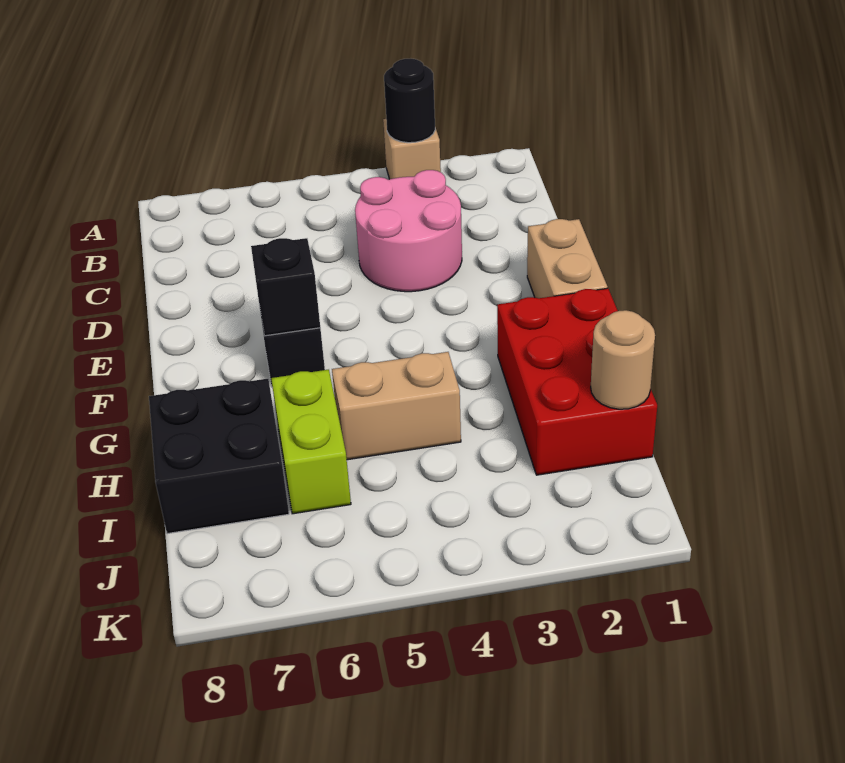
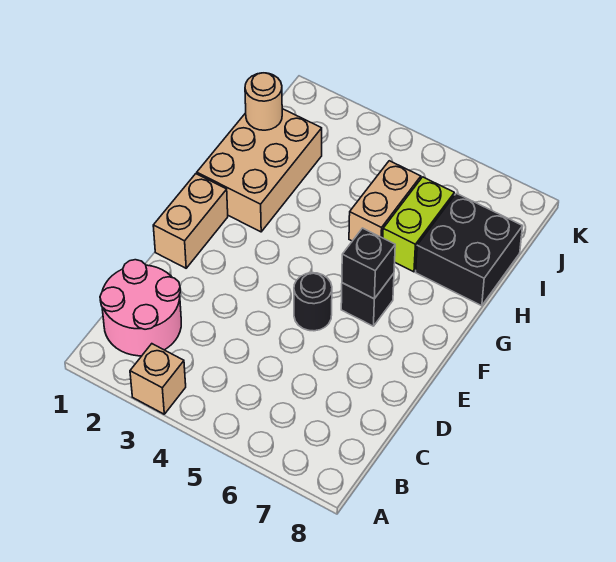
black 1x1 round brick [384,59,435,143] -> black 1x1 round brick moved to [294,273,332,331]
pink 2x2 round brick [355,170,462,292] -> pink 2x2 round brick moved to [100,260,181,356]
red 2x3 brick [497,288,657,475] -> tan 2x3 brick [197,109,322,232]
tan 1x2 brick [332,352,461,460] -> tan 1x2 brick turned to [349,161,421,241]

